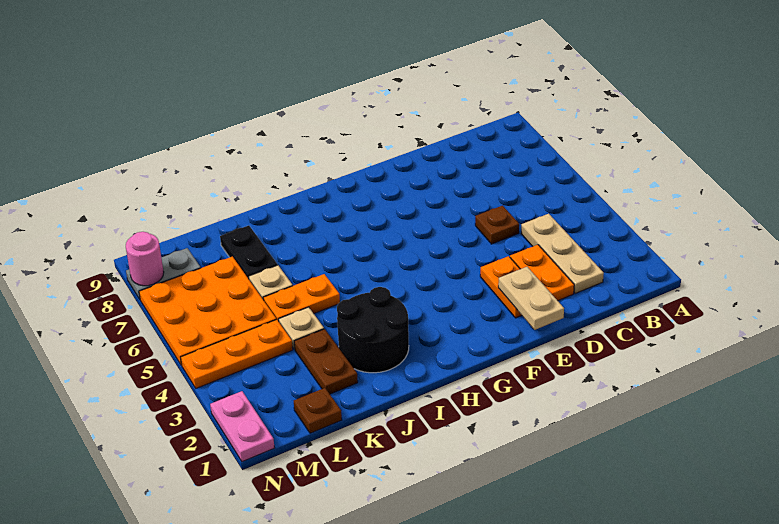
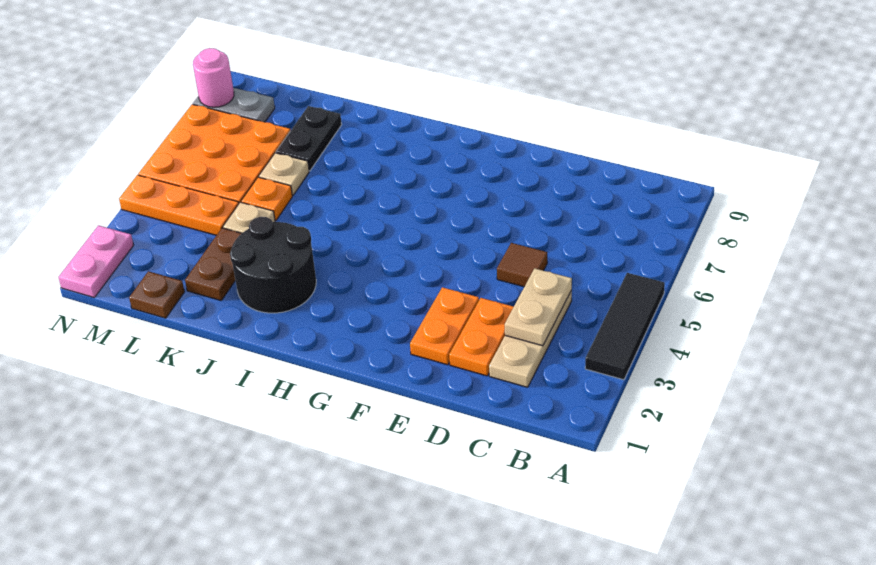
none -> black 1x3 tile [585,273,665,380]
brown 1x1 plate [475,206,519,244] -> brown 1x1 tile [497,243,547,287]
tan 1x2 plate [498,267,564,330] -> tan 1x2 plate moved to [505,268,572,346]
orange 1x2 plate [263,274,340,321] -> orange 1x1 plate [241,177,292,221]

